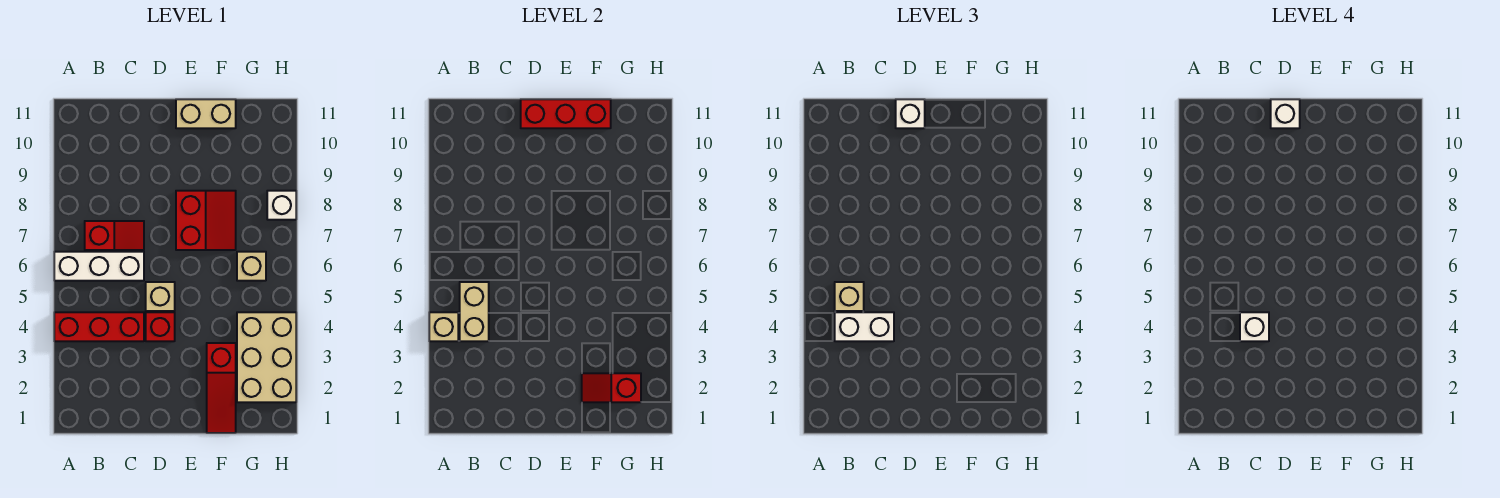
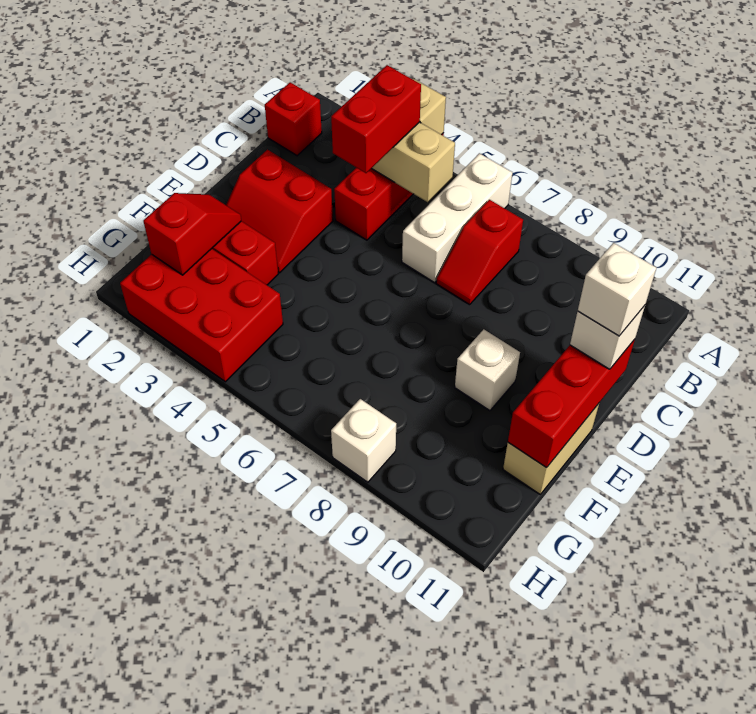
white 1x2 brick [835,312,894,341] -> red 1x2 brick [331,65,421,173]
tan 1x1 brick [835,282,864,311] -> none
white 1x1 brick [1240,312,1269,341] -> white 1x1 brick moved to [455,329,520,411]
red 1x1 brick [146,312,175,341] -> red 1x1 brick moved to [265,82,322,156]
tan 1x1 brick [146,282,175,311] -> none
red 2x2 slope [176,191,236,250] -> red 2x2 slope moved to [226,150,333,273]
tan 2x3 brick [237,312,296,402] -> red 2x3 brick [120,249,283,382]
tan 1x1 brick [237,252,266,281] -> none

